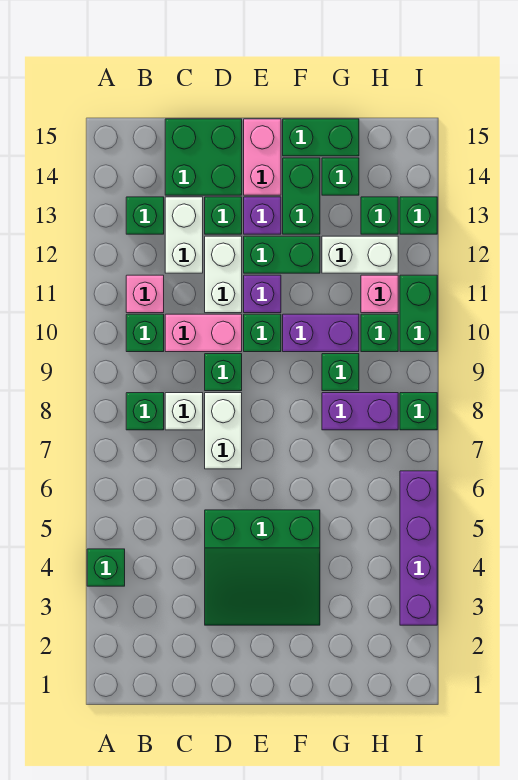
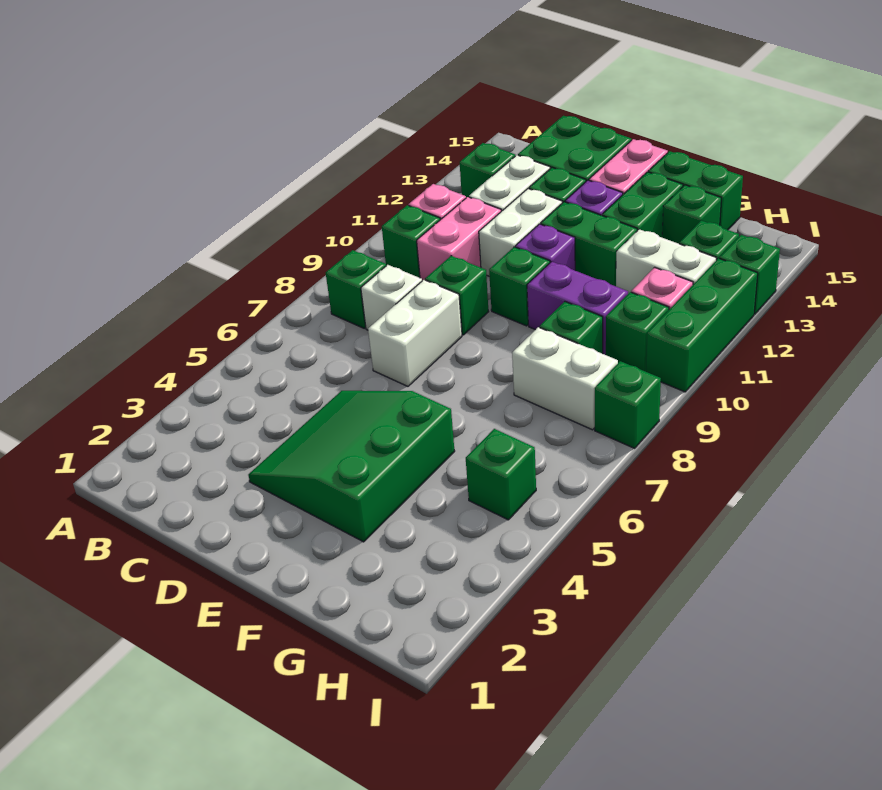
green 1x1 brick [87,549,125,586] -> green 1x1 brick moved to [466,429,536,520]
pink 1x2 brick [165,314,242,352] -> pink 1x2 brick turned to [417,197,501,281]
green 3x3 slope [205,510,320,625] -> green 3x3 slope turned to [248,390,455,542]
purple 1x2 brick [322,393,398,430] -> white 1x2 brick [512,327,618,430]
purple 1x4 brick [400,471,437,625] -> none
green 1x2 brick [400,275,437,352] -> green 1x3 brick [646,258,758,392]

